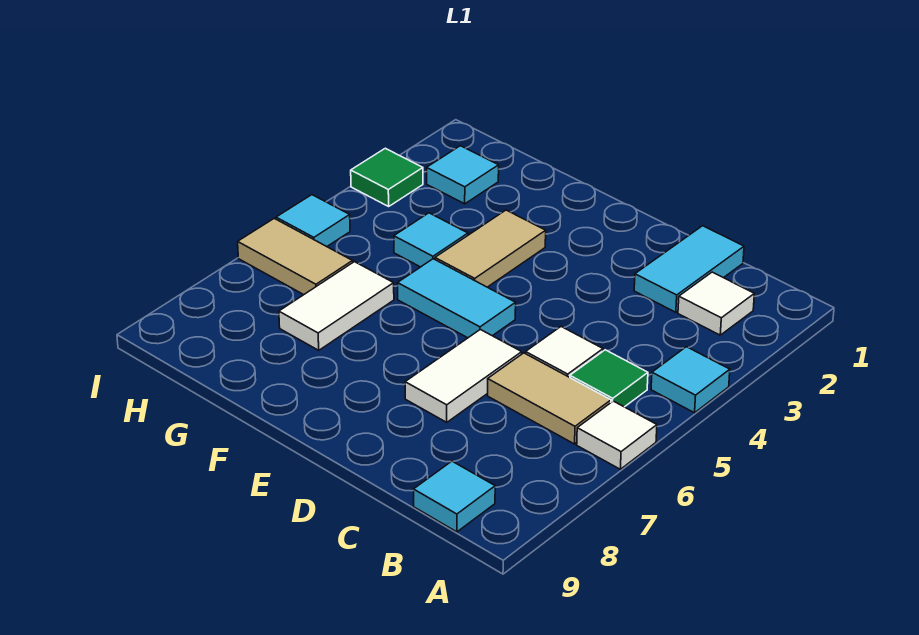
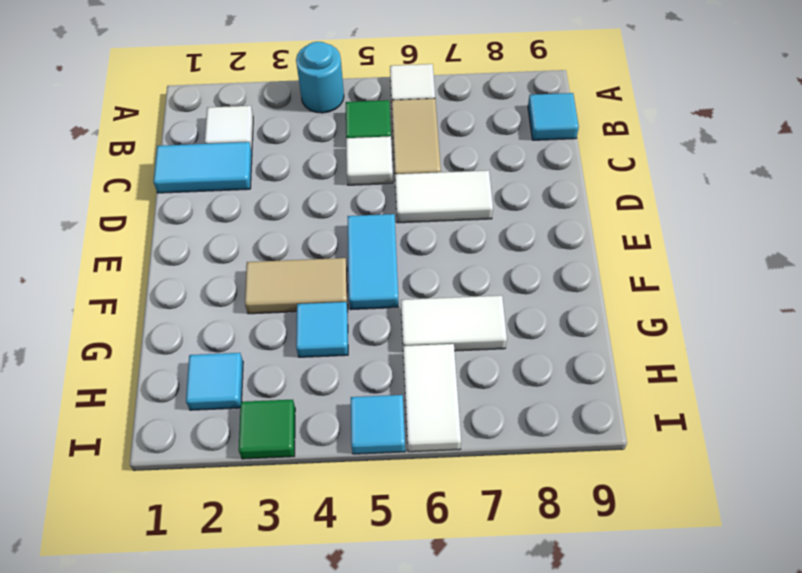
cyan 1x1 tile [651,347,730,413] -> cyan 1x1 round brick [296,42,344,113]
tan 1x2 tile [238,218,353,295] -> white 1x2 tile [403,344,461,452]

